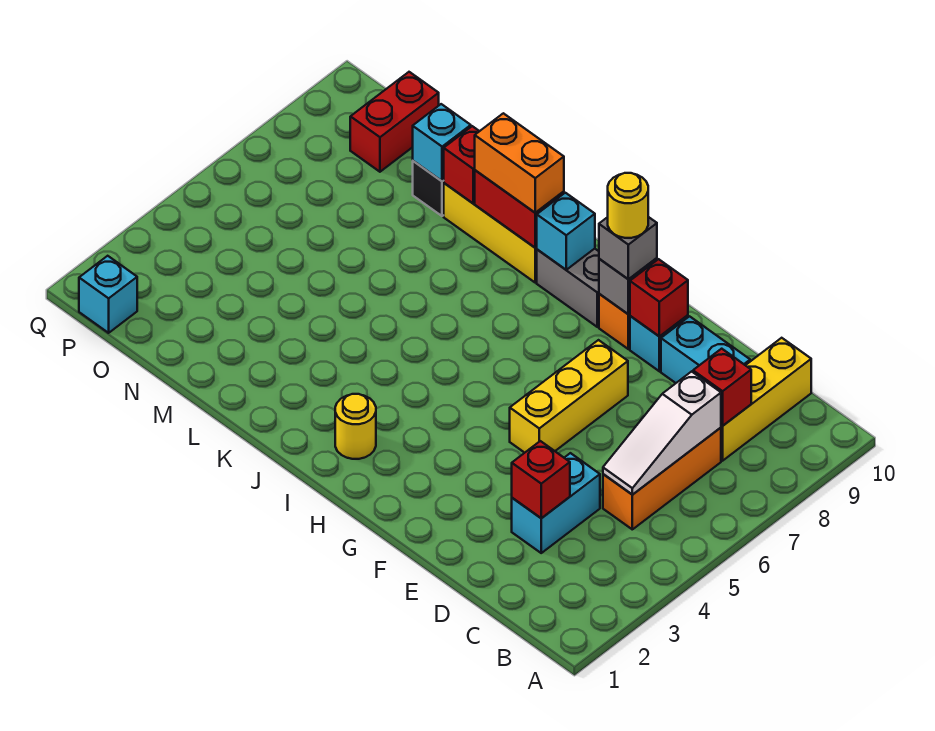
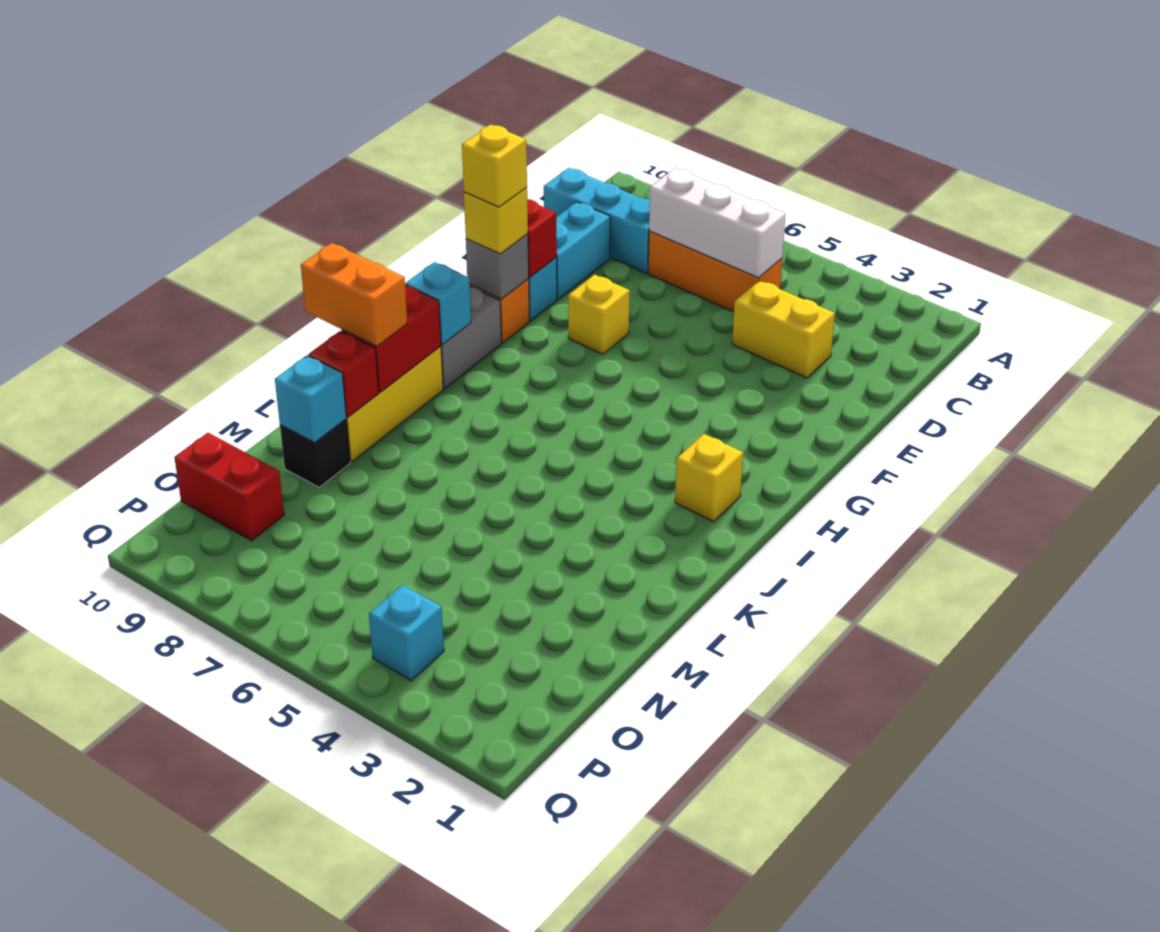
white 1x3 slope [603,372,721,494] -> white 1x3 brick [649,168,786,278]
yellow 1x3 brick [721,338,811,461] -> cyan 1x3 brick [544,168,650,273]
red 1x1 brick [693,349,751,426] -> none
cyan 1x2 brick [512,453,600,553] -> yellow 1x2 brick [732,280,835,378]
red 1x1 brick [512,441,570,518] -> none
yellow 1x3 brick [510,340,628,453] -> yellow 1x1 brick [568,275,630,354]
grey 1x1 brick [599,217,657,279] -> yellow 1x1 brick [464,187,528,254]
yellow 1x1 round brick [608,173,648,238] -> yellow 1x1 brick [462,124,527,207]
yellow 1x1 round brick [335,394,376,459] -> yellow 1x1 brick [675,434,743,522]
orange 1x2 brick [475,113,564,213] -> orange 1x2 brick turned to [301,243,407,347]
cyan 1x1 brick [79,256,137,333] -> cyan 1x1 brick moved to [369,585,444,680]

